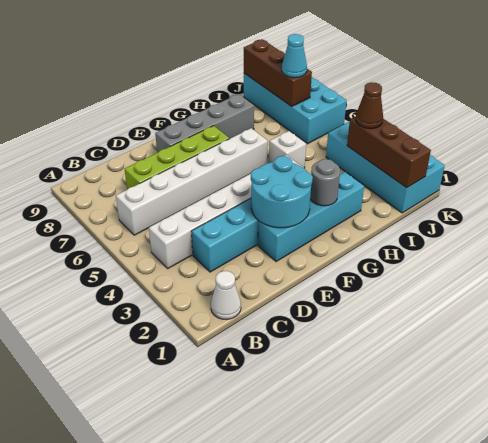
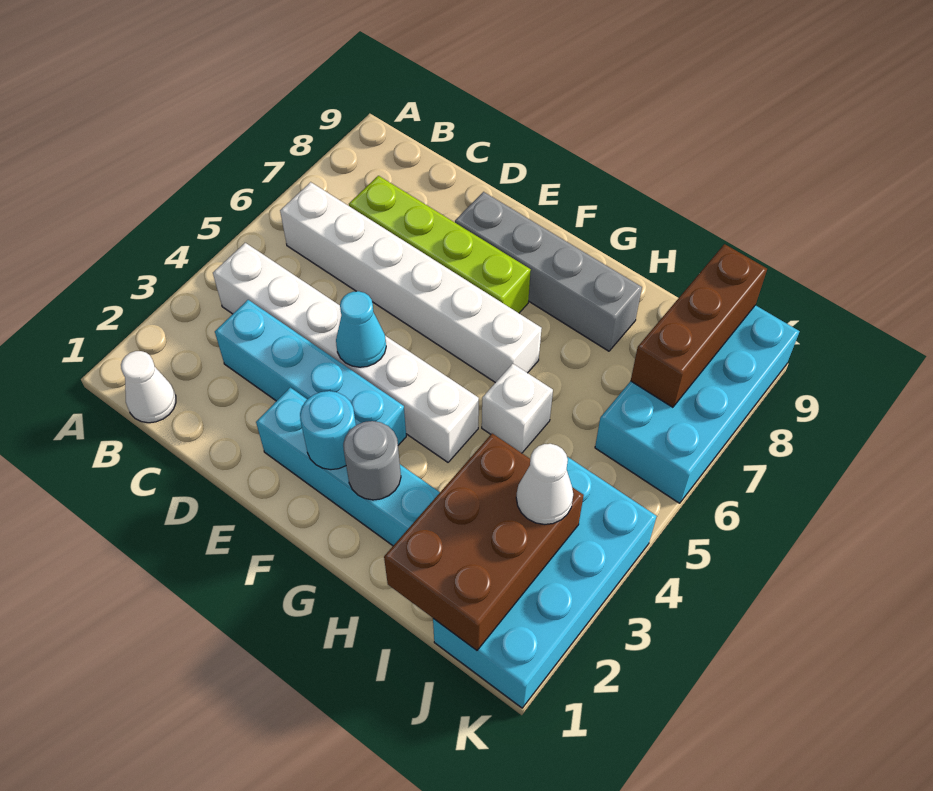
cyan 2x2 round brick [251,156,313,228] -> cyan 1x1 round brick [300,391,356,470]
brown 1x3 brick [347,116,431,188] -> brown 2x3 brick [384,433,584,650]
brown 1x1 cone [356,82,383,129] -> white 1x1 cone [516,444,573,524]
cyan 1x1 cone [282,34,307,78] -> cyan 1x1 cone moved to [336,291,386,367]

